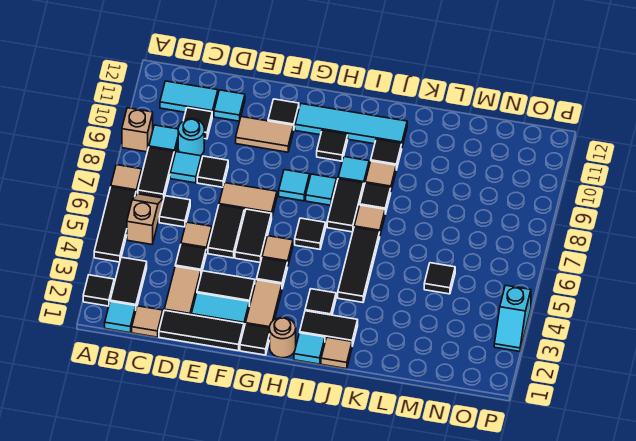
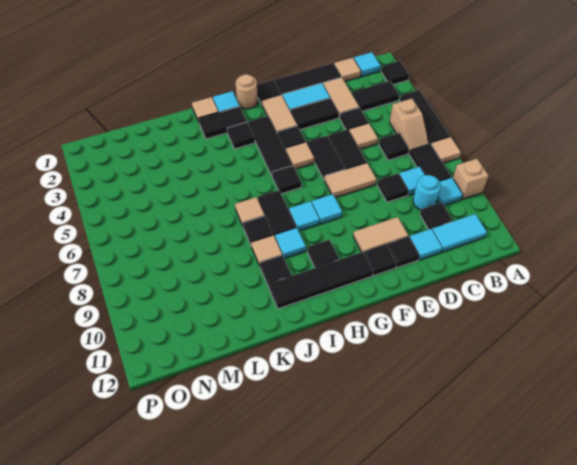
black 1x2 tile [110,257,147,308] -> black 1x2 tile turned to [352,81,399,111]
cyan 1x4 tile [295,104,407,146] -> black 1x4 tile [269,252,373,309]
black 1x3 tile [338,227,380,302] -> black 1x3 tile moved to [248,116,293,176]
black 1x1 tile [424,263,455,294] -> black 1x1 tile moved to [387,236,420,268]
cyan 1x2 slope [494,285,531,351] -> none

